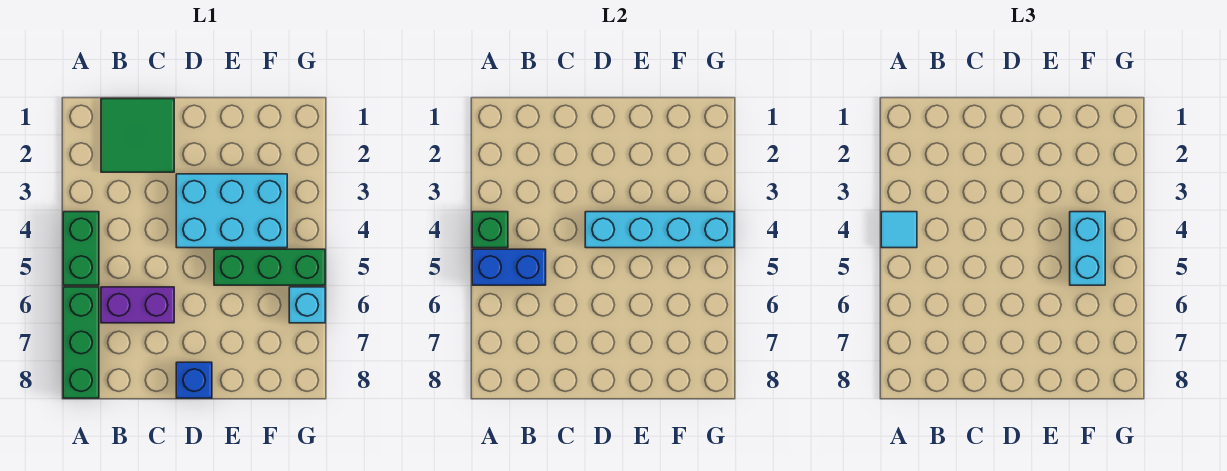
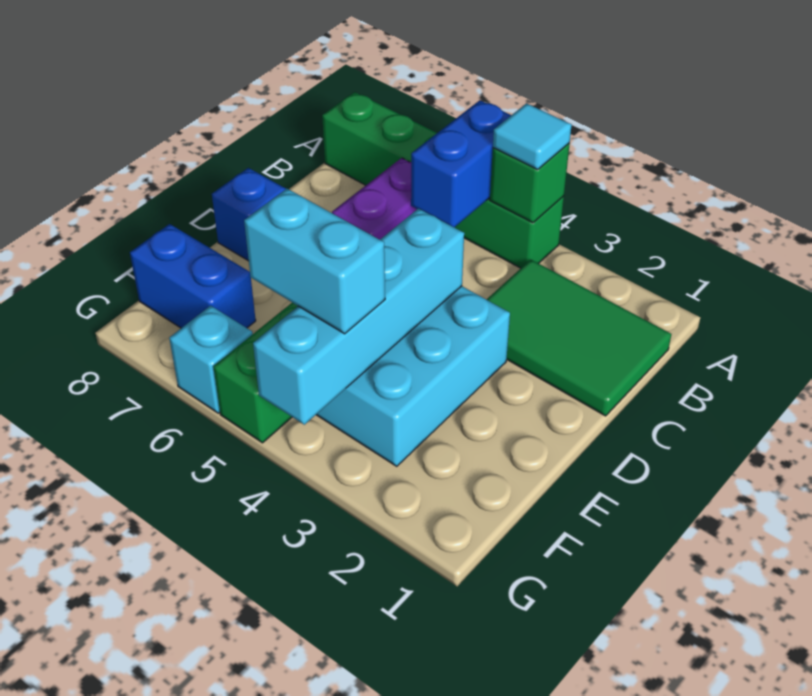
green 2x2 tile [101,99,174,172] -> green 2x3 tile [487,260,671,416]
none -> blue 1x2 brick [130,224,256,328]

